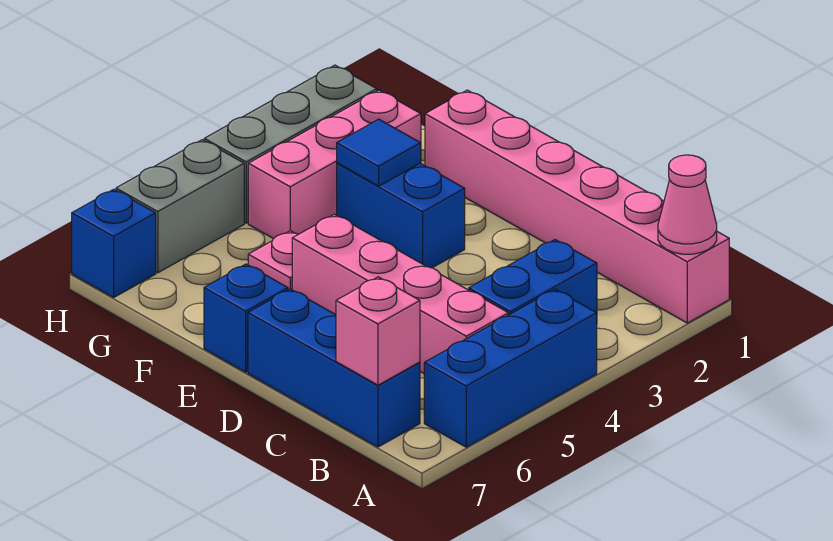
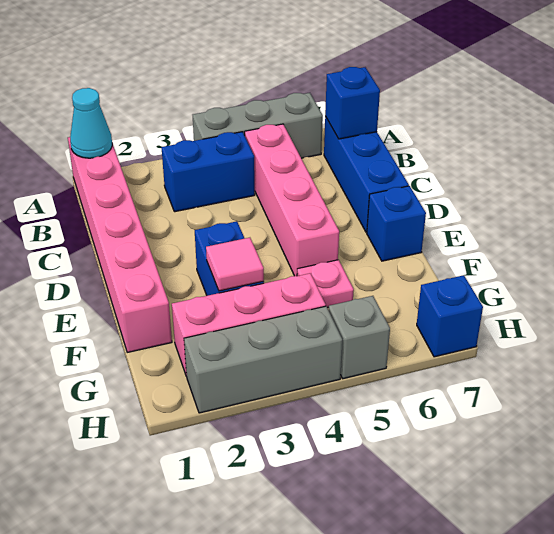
pink 1x1 cone [658,155,717,254] -> cyan 1x1 cone [70,88,112,158]
blue 1x3 brick [424,289,597,447] -> grey 1x3 brick [193,93,323,158]
pink 1x1 brick [336,277,420,385] -> blue 1x1 brick [325,67,380,139]
blue 1x1 tile [337,119,421,186] -> pink 1x1 tile [206,238,264,291]
grey 1x2 brick [116,140,244,273] -> grey 1x1 brick [329,296,390,379]

